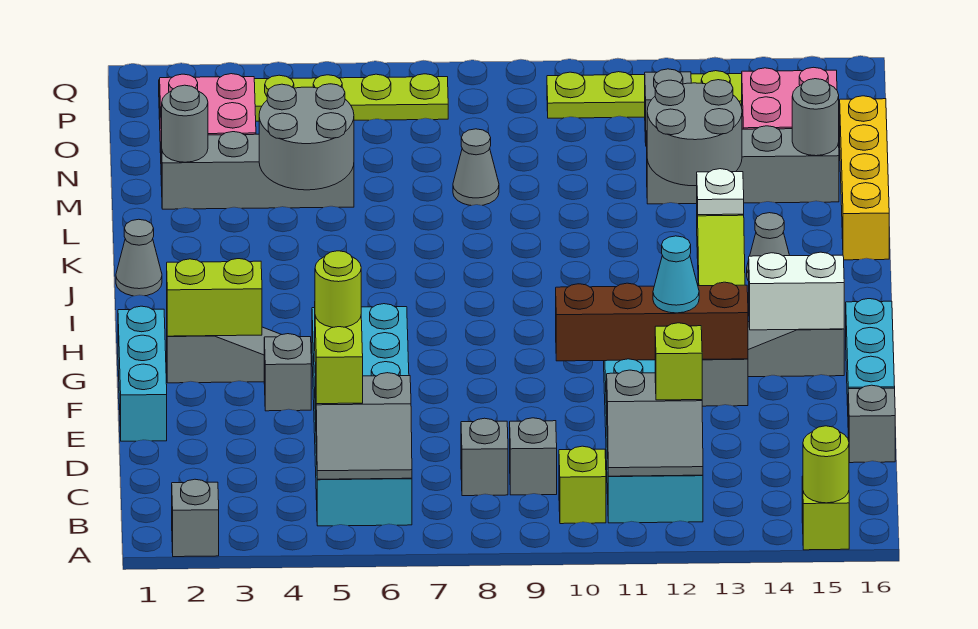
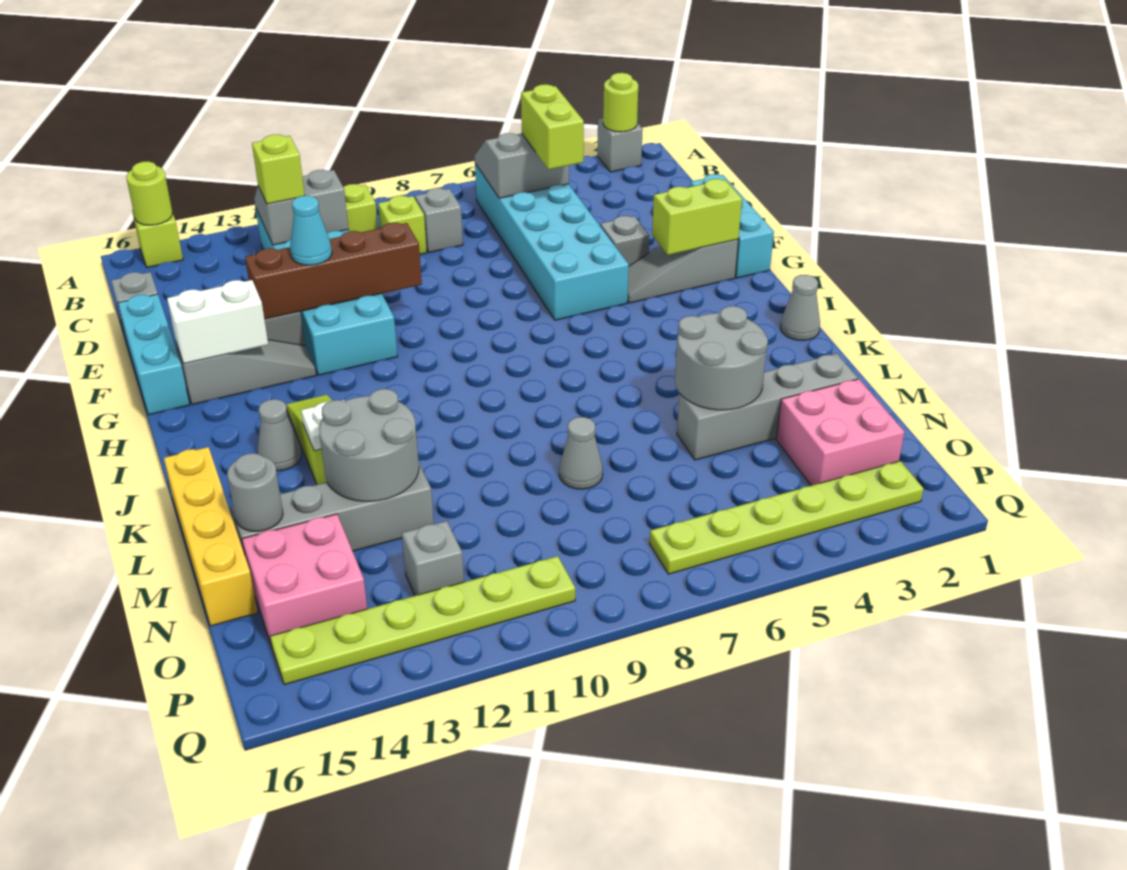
grey 1x1 brick [510,418,557,495] -> lime 1x1 brick [378,196,427,254]
lime 1x1 round brick [315,251,361,327] -> lime 1x1 round brick moved to [603,73,638,132]
grey 1x1 round brick [161,85,208,162] -> none

